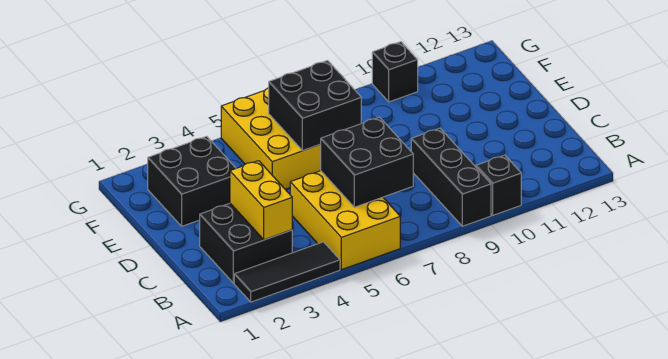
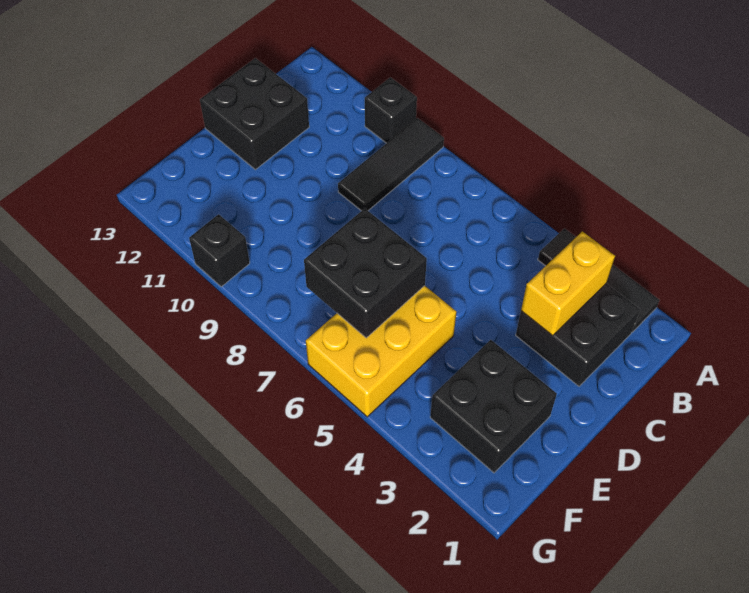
yellow 2x3 brick [290,171,400,270] -> none
black 1x3 brick [411,128,491,226] -> black 1x3 tile [338,118,444,211]
black 2x2 brick [320,117,413,207] -> black 2x2 brick moved to [200,58,309,170]

